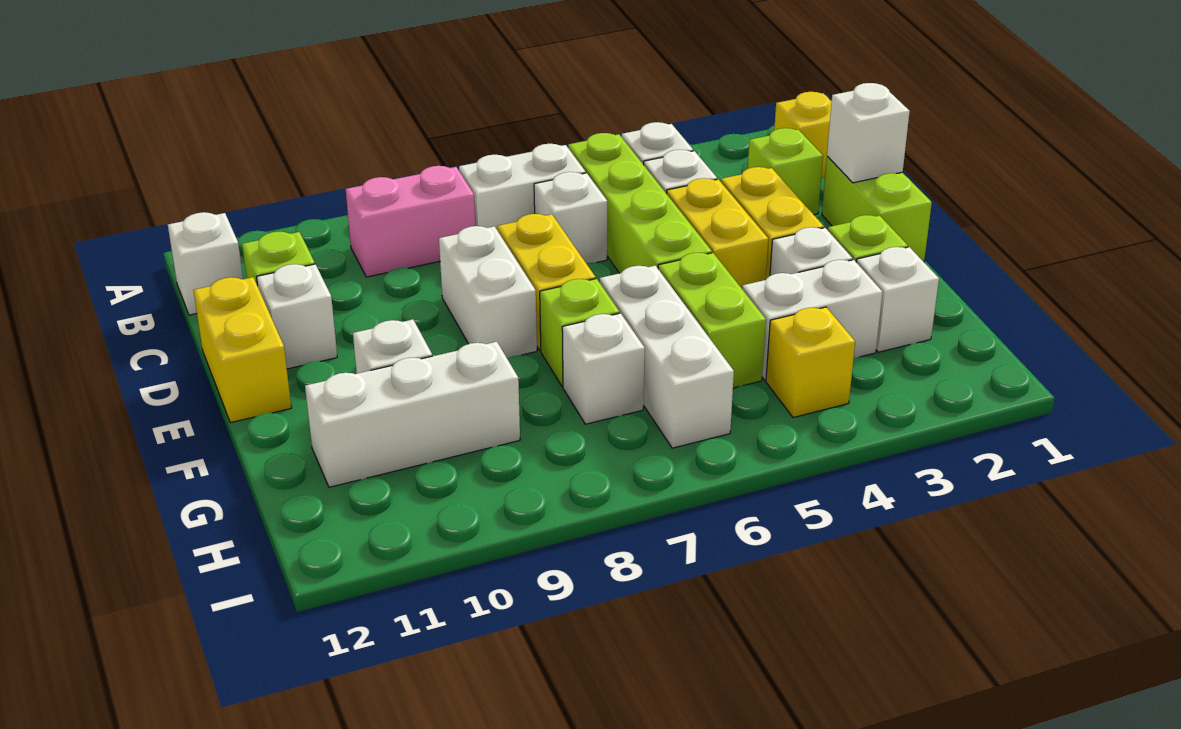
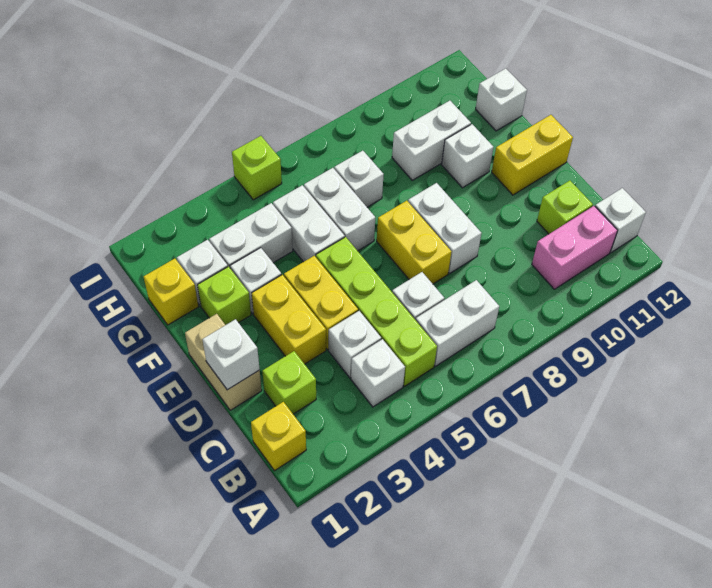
pink 1x2 brick [346,166,475,277] -> pink 1x2 brick moved to [532,206,618,289]
lime 1x2 brick [822,156,932,262] -> tan 1x2 brick [185,314,262,410]
white 1x1 brick [257,264,337,369] -> white 1x1 brick moved to [476,68,527,131]
yellow 1x2 brick [193,277,291,423] -> yellow 1x2 brick turned to [492,115,573,195]
lime 1x2 brick [658,253,766,388] -> white 1x2 brick [273,185,345,262]
white 1x3 brick [600,266,734,448] -> white 1x2 brick [304,168,375,251]
lime 1x1 brick [540,279,620,387] -> lime 1x1 brick moved to [232,136,282,200]
white 1x3 brick [305,342,520,487] -> white 1x2 brick [392,101,471,180]
yellow 1x1 brick [766,307,855,418] -> yellow 1x1 brick moved to [144,258,199,325]

